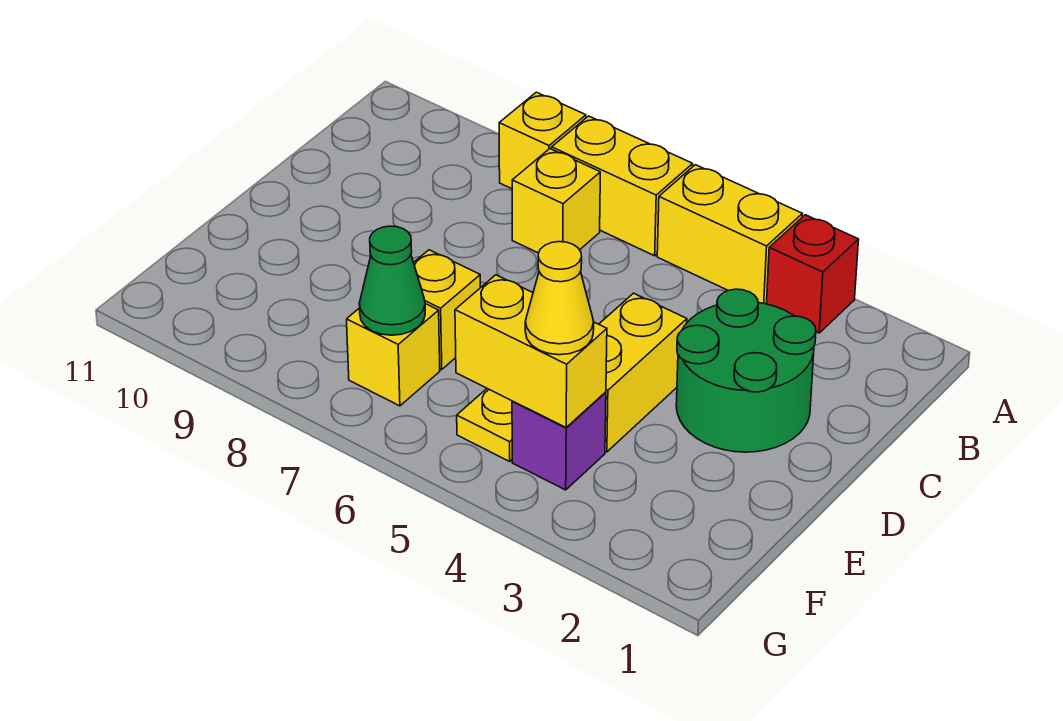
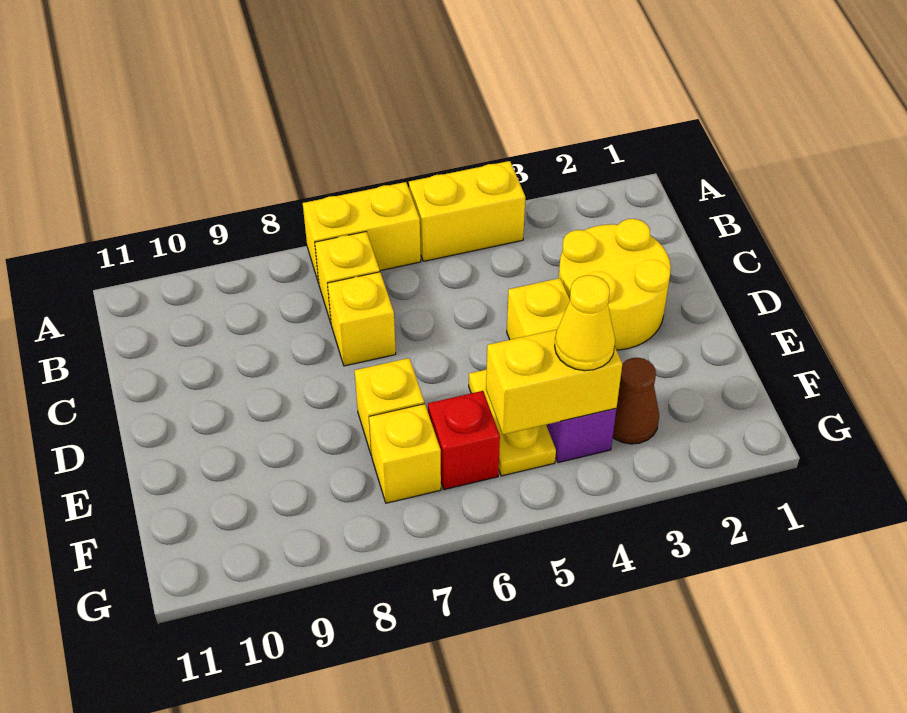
red 1x1 brick [767,215,859,333] -> red 1x1 brick moved to [428,391,500,490]
yellow 1x1 brick [499,92,586,189] -> yellow 1x1 brick moved to [327,272,396,366]
green 2x2 round brick [676,289,816,452] -> yellow 2x2 round brick [559,219,671,350]
none -> brown 1x1 cone [613,358,659,444]
green 1x1 cone [359,226,425,335] -> none

